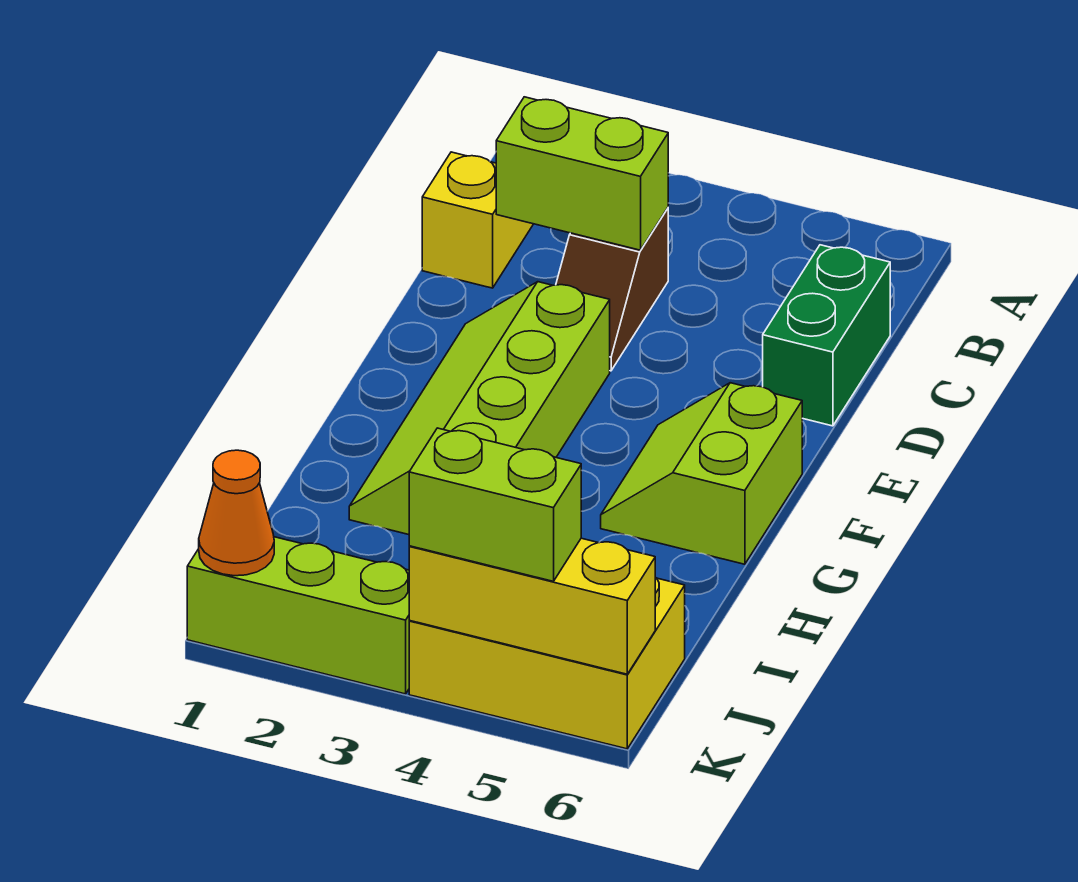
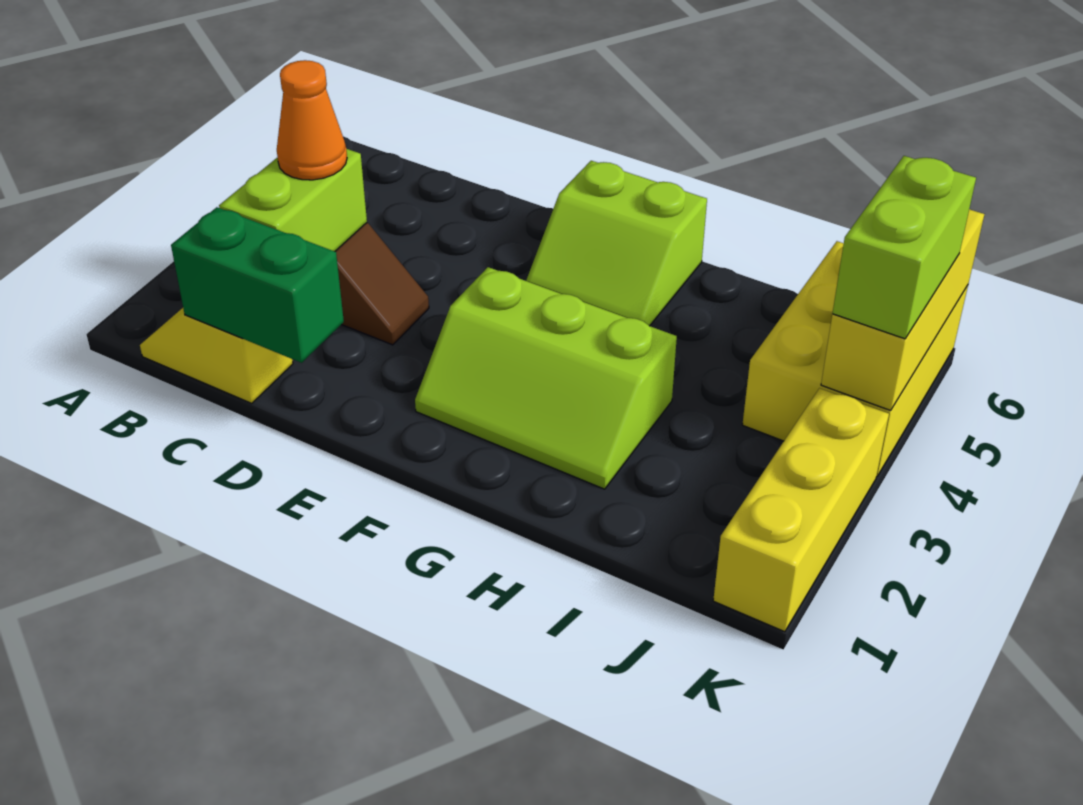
green 1x2 brick [763,245,890,426] -> green 1x2 brick moved to [171,207,344,363]
lime 2x4 slope [349,282,610,535] -> lime 2x3 slope [415,267,677,489]
lime 1x3 brick [187,537,410,694] -> yellow 1x3 brick [713,388,889,632]
orange 1x1 cone [199,450,274,576] -> orange 1x1 cone moved to [277,60,347,180]

